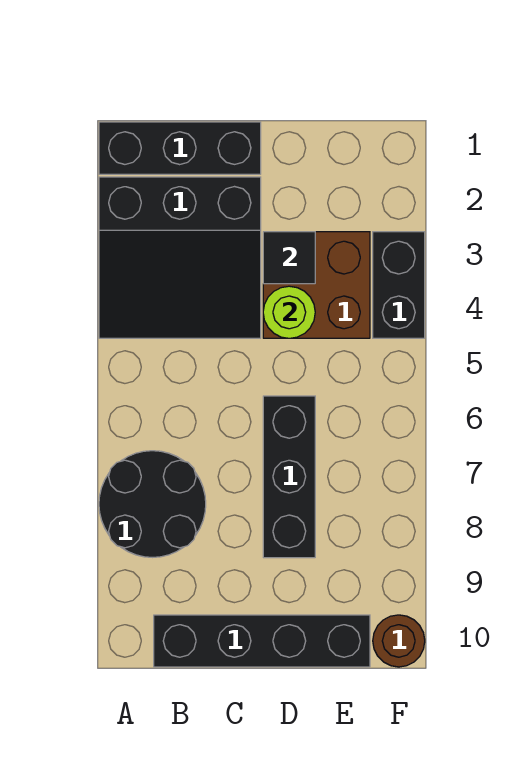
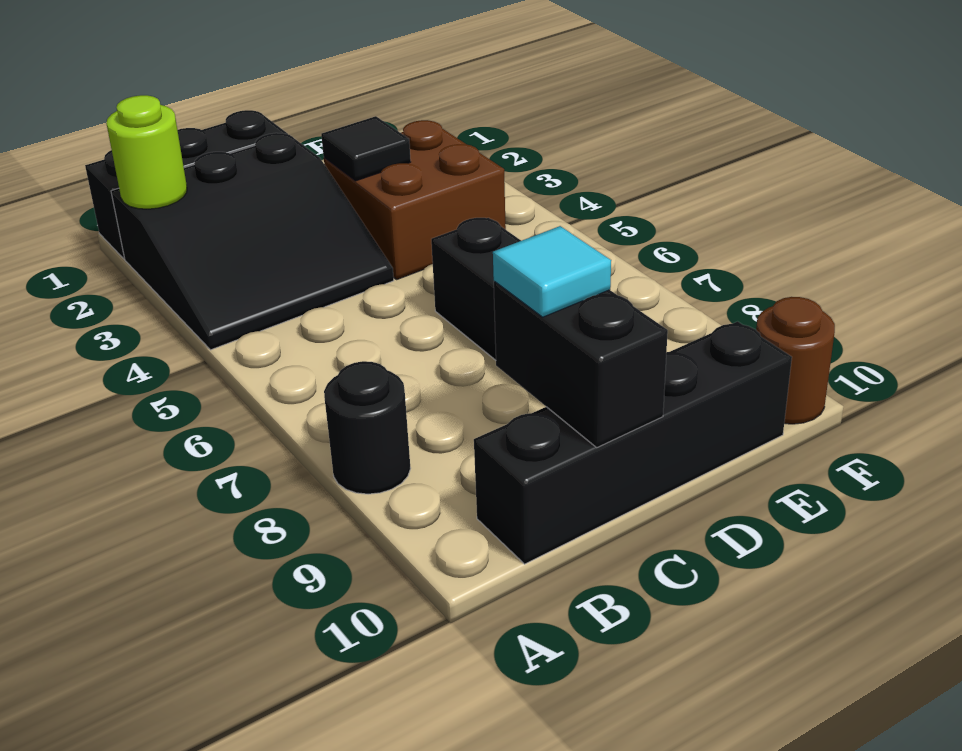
black 2x2 round brick [99,451,206,557] -> black 1x1 round brick [324,361,411,494]
none -> cyan 1x1 tile [493,226,611,317]
lime 1x1 round brick [263,286,315,338] -> lime 1x1 round brick moved to [106,95,187,209]
black 1x2 brick [373,232,425,338] -> black 1x2 brick moved to [494,281,668,447]

